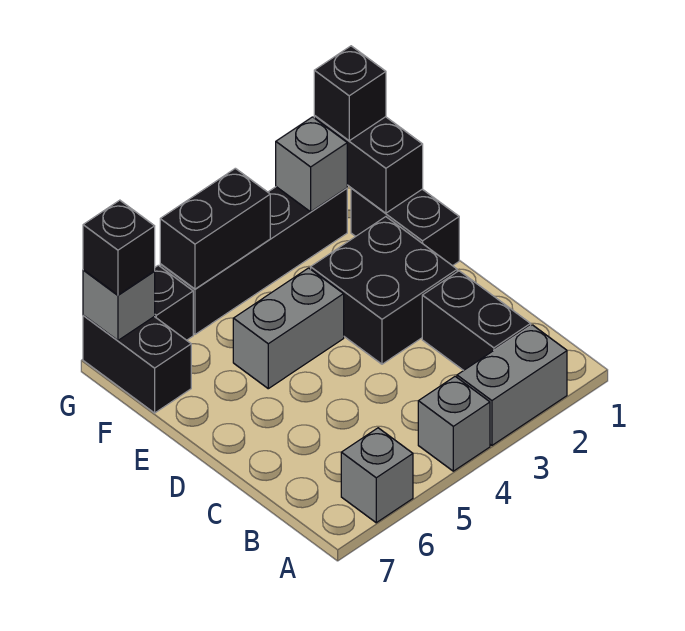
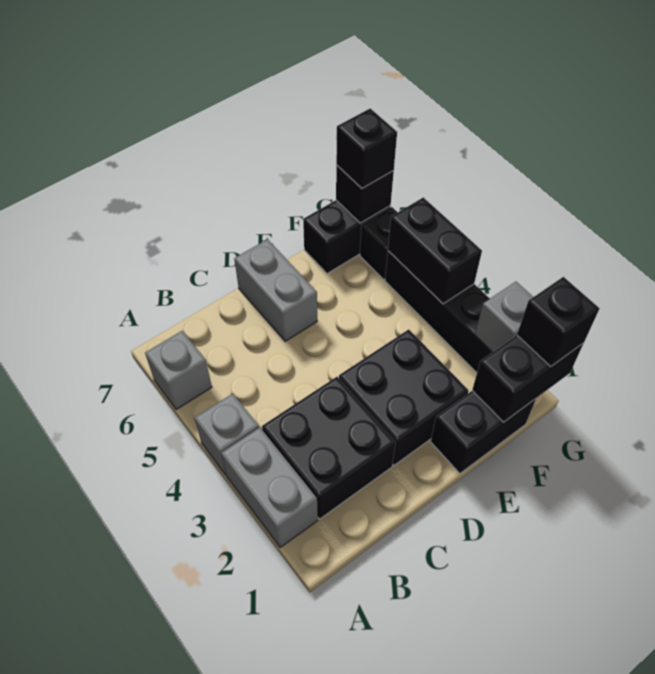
black 1x2 brick [422,271,531,370] -> black 2x2 brick [262,377,396,519]
grey 1x2 brick [233,268,344,389] -> grey 1x2 brick moved to [234,239,317,341]
grey 1x1 brick [83,270,155,340] -> black 1x1 brick [336,165,394,223]

